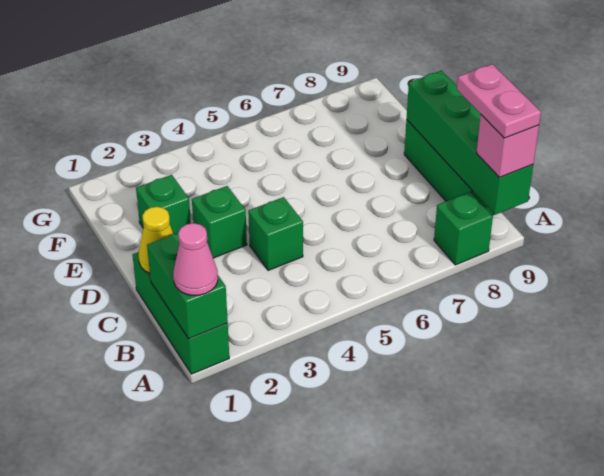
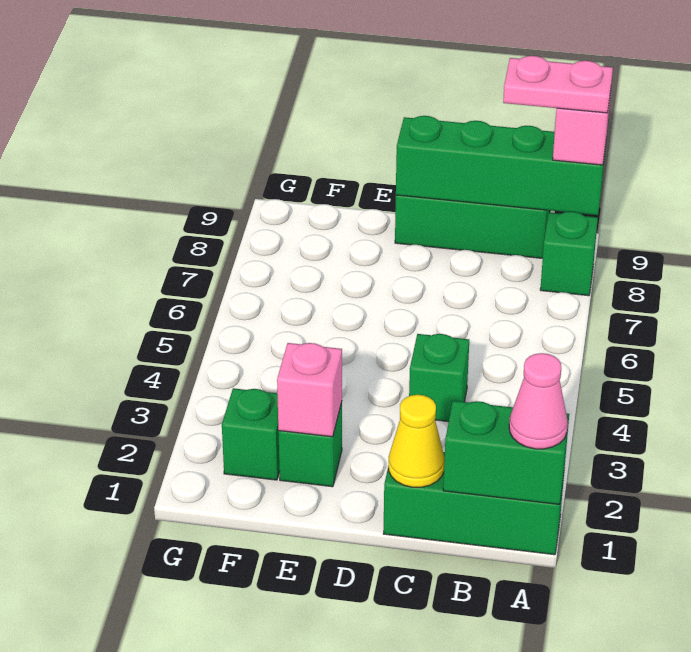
green 1x1 brick [192,186,247,258] -> green 1x1 brick moved to [222,388,280,480]
none -> pink 1x1 brick [277,343,342,437]

